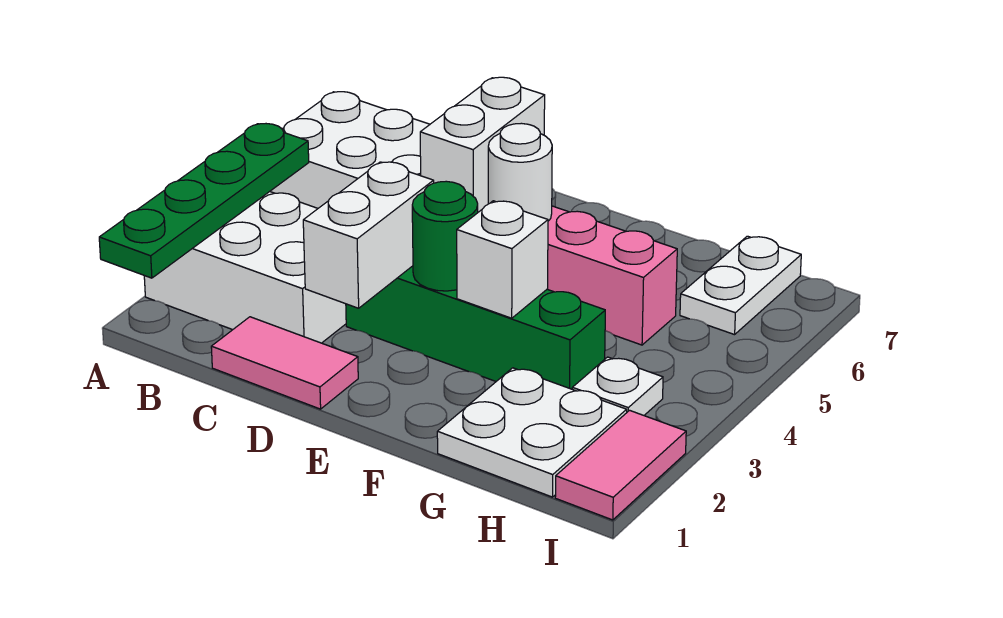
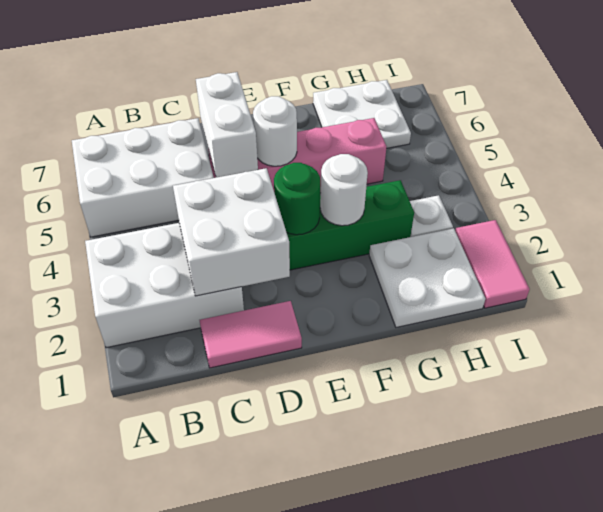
green 1x4 plate [99,124,309,278] -> none
white 1x2 brick [303,162,434,308] -> white 2x2 brick [173,168,290,296]
white 1x1 brick [457,201,548,318] -> white 1x1 round brick [320,154,368,226]
white 1x2 plate [680,236,801,335] -> white 2x2 plate [313,80,411,148]

